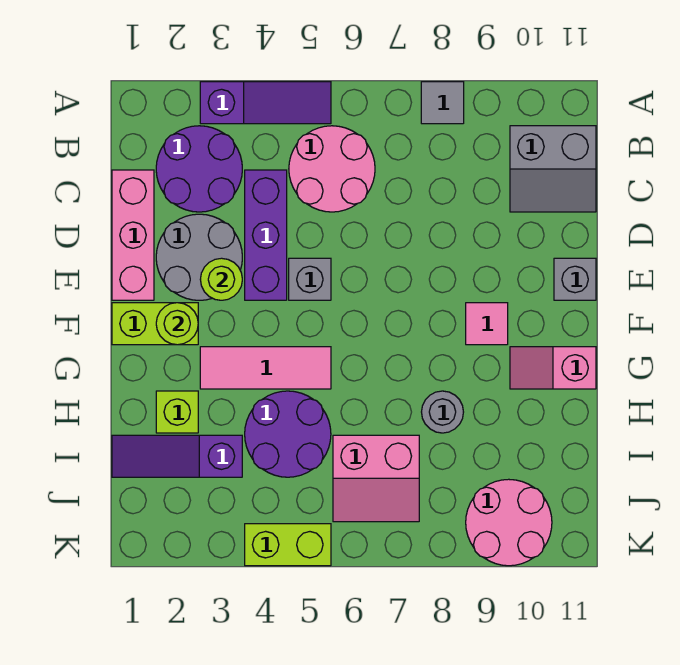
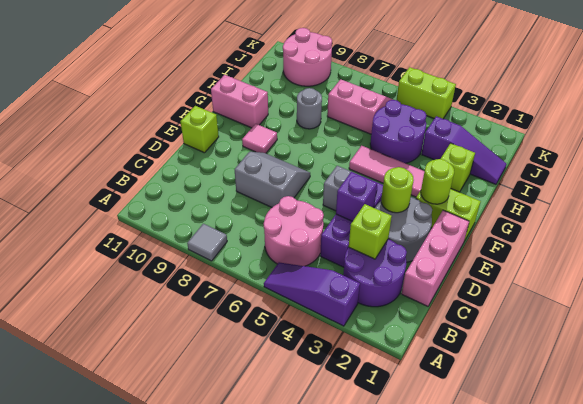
grey 2x2 slope [510,126,596,212] -> grey 2x2 slope moved to [235,152,310,207]
none -> lime 1x1 brick [349,204,392,259]
none -> purple 1x1 brick [336,172,377,221]
grey 1x1 brick [554,258,596,300] -> lime 1x1 brick [181,106,219,153]
pink 1x2 slope [510,347,596,389] -> pink 1x2 brick [211,75,268,128]

